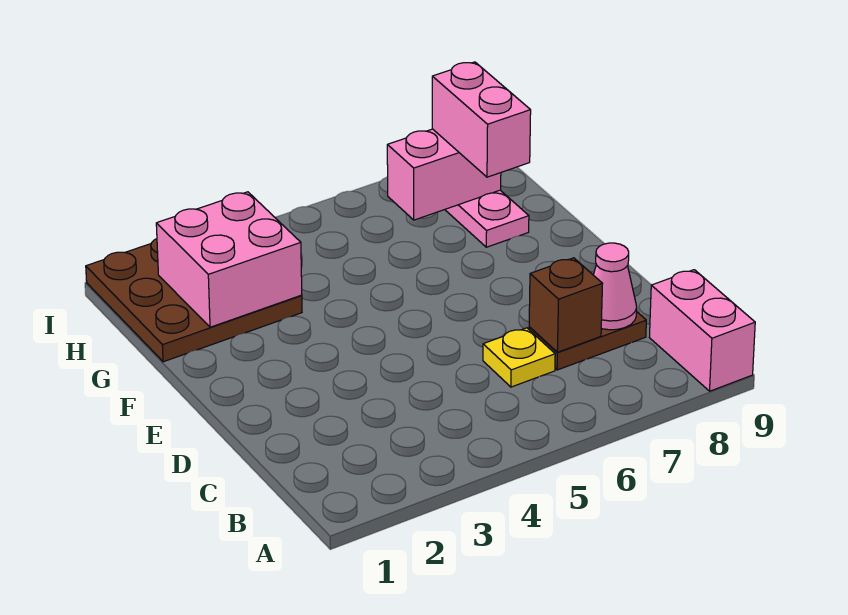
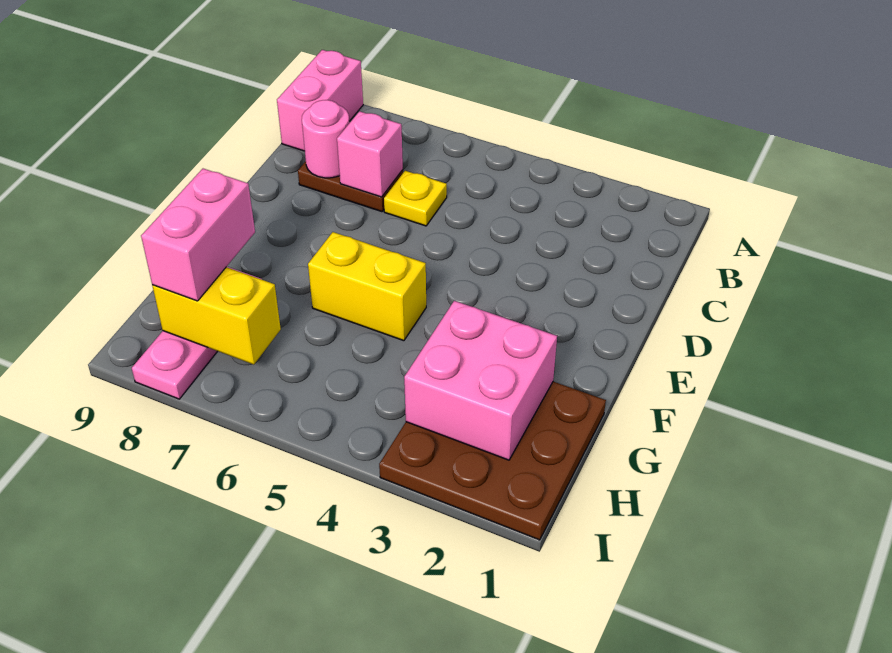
brown 1x1 brick [529,258,603,352] -> pink 1x1 brick [337,111,403,197]
pink 1x1 cone [594,243,637,330] -> pink 1x1 round brick [302,100,349,178]
none -> yellow 1x2 brick [308,232,426,341]
pink 1x2 brick [387,129,501,220] -> yellow 1x2 brick [152,267,281,365]

